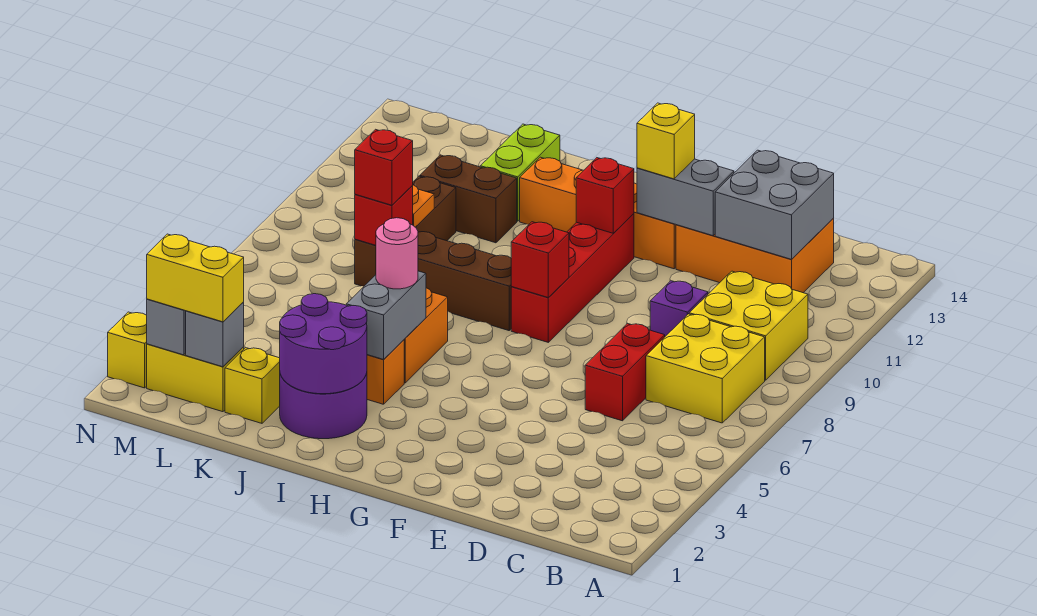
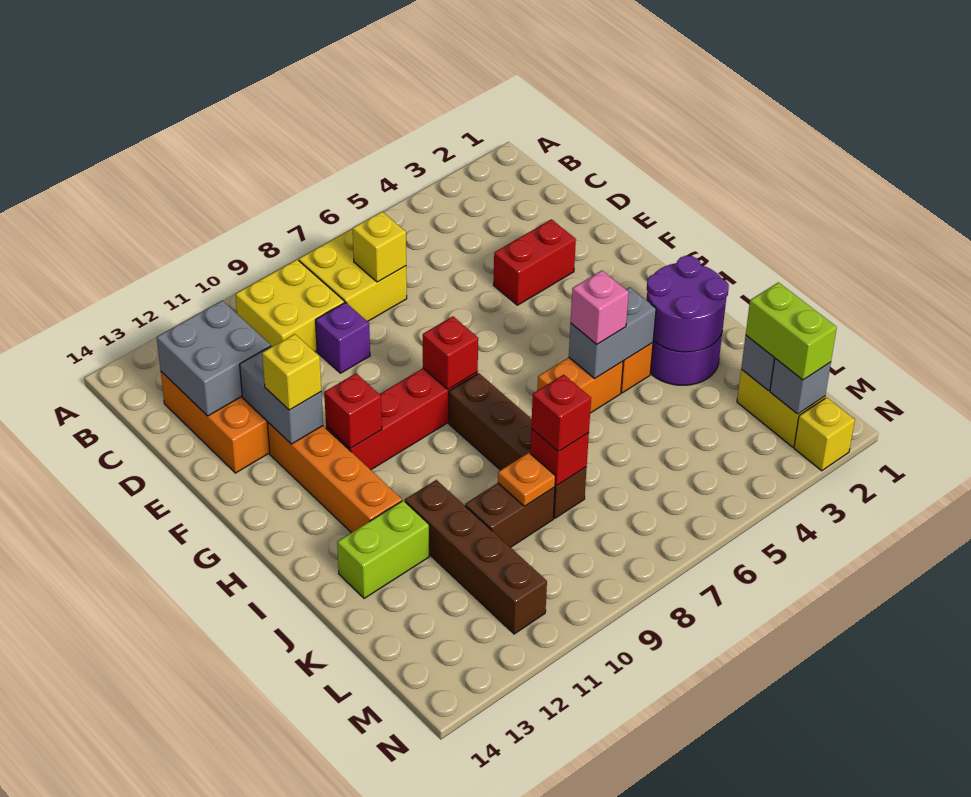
red 1x2 brick [585,323,665,421] -> red 1x2 brick moved to [494,219,576,305]
pink 1x1 round brick [376,218,418,289] -> pink 1x1 brick [571,271,629,344]
brown 1x2 brick [420,155,517,243] -> brown 1x4 brick [405,480,547,634]
yellow 1x1 brick [225,348,280,423] -> yellow 1x1 brick moved to [353,212,406,282]
yellow 1x2 brick [147,234,244,322] -> lime 1x2 brick [746,282,837,380]

